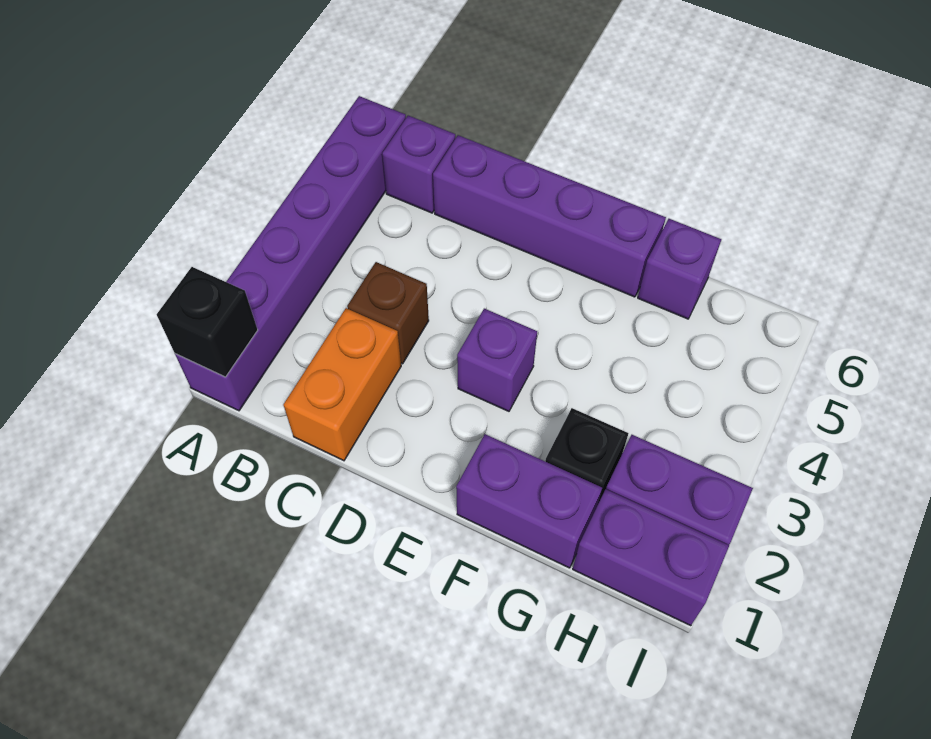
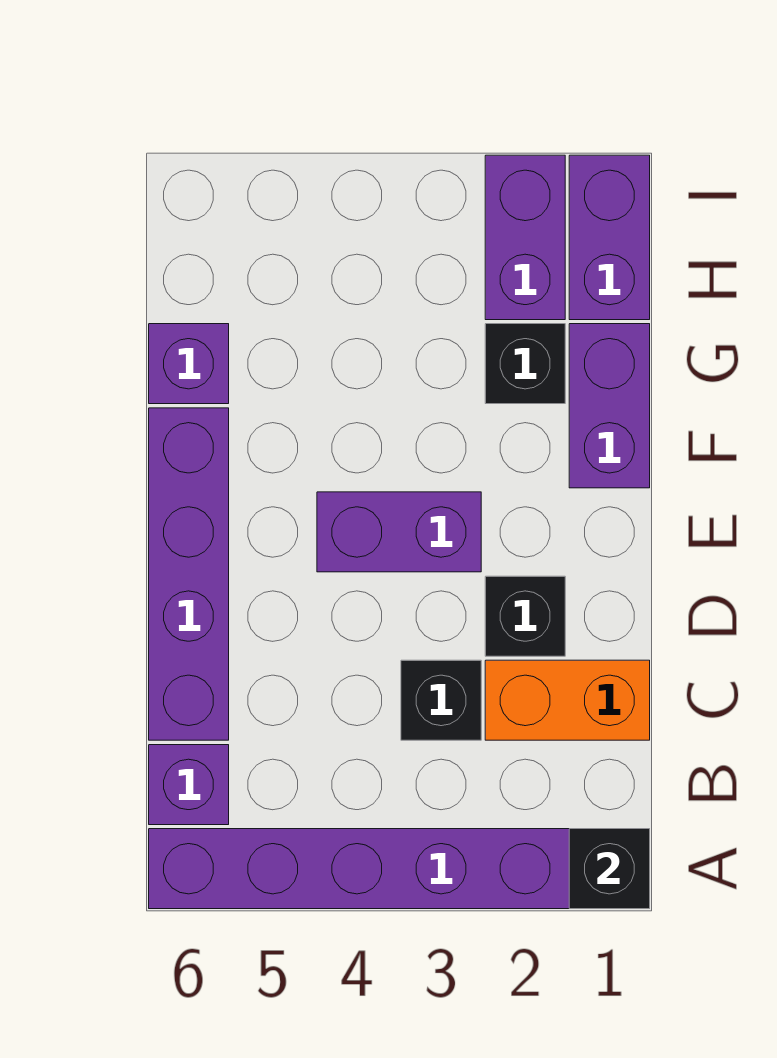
brown 1x1 brick [347,262,429,364] -> black 1x1 brick [401,660,481,740]
none -> black 1x1 brick [485,576,565,656]
purple 1x1 brick [457,309,537,411] -> purple 1x2 brick [317,492,481,572]

